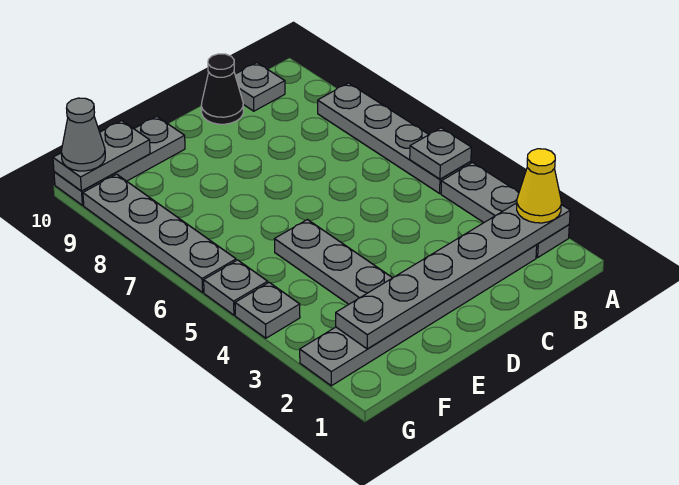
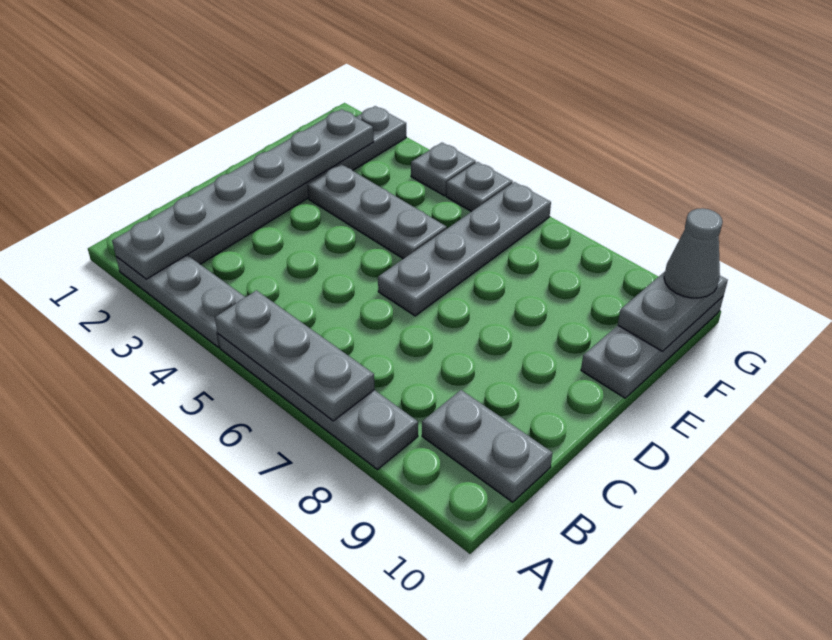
yellow 1x1 cone [517,149,561,223] -> none
grey 1x1 plate [410,128,471,179] -> grey 1x3 plate [215,290,375,421]
grey 1x1 plate [235,63,285,111] -> grey 1x2 plate [422,390,552,502]
black 1x1 cone [201,54,243,124] -> none
grey 1x4 plate [83,174,236,292] -> grey 1x4 plate turned to [378,182,551,316]

